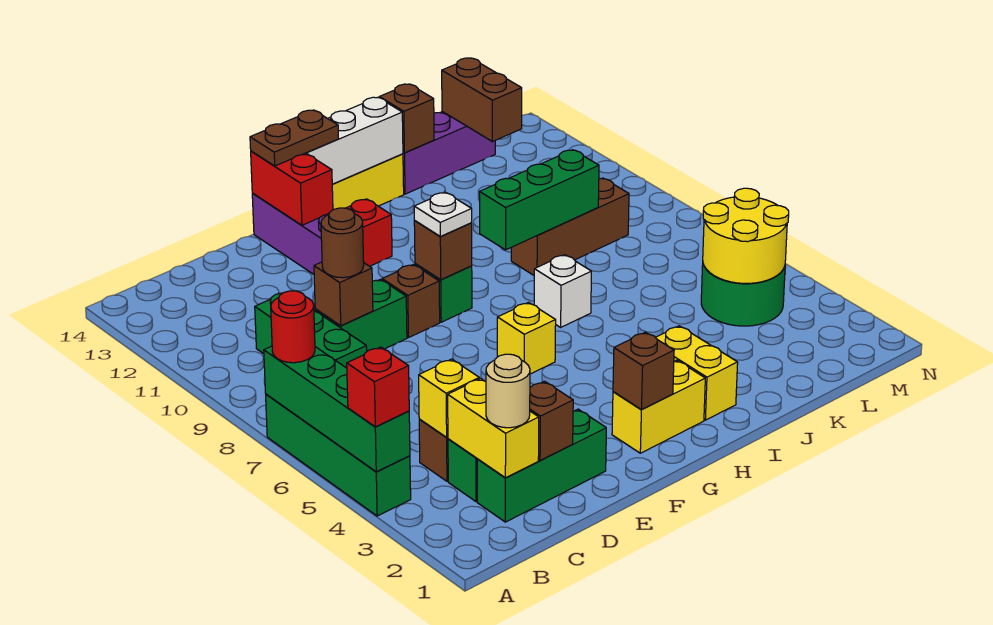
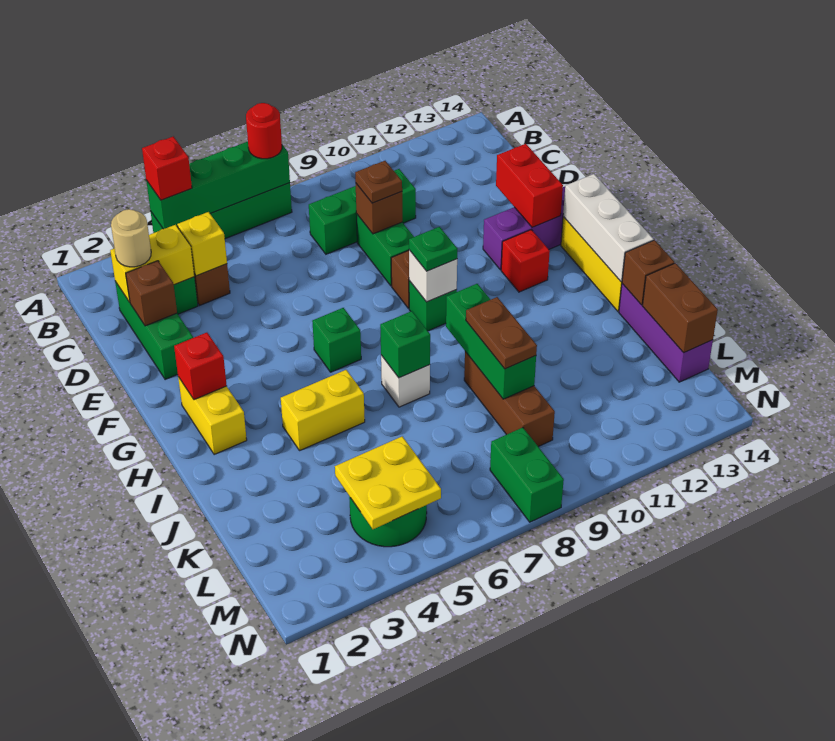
brown 1x1 round brick [321,208,364,278] -> brown 1x1 plate [355,161,402,203]
red 1x2 brick [251,151,333,225] -> red 1x2 brick turned to [496,144,563,227]
brown 1x2 plate [250,110,338,166] -> brown 1x2 plate moved to [466,297,537,369]
brown 1x1 brick [613,332,674,410] -> red 1x1 brick [174,333,227,400]
yellow 1x1 brick [497,302,556,374] -> green 1x1 brick [312,308,361,372]
brown 1x1 brick [414,221,472,280] -> white 1x1 brick [409,250,457,302]
white 1x1 plate [414,192,472,236] -> green 1x1 plate [409,227,457,271]
yellow 1x2 brick [655,326,738,420] -> yellow 1x2 brick moved to [281,370,365,450]
none -> green 1x1 brick [380,311,430,378]
yellow 2x2 round brick [703,188,789,283] -> yellow 2x2 plate [335,436,441,529]
brown 1x2 brick [442,58,522,142] -> brown 1x2 brick turned to [643,263,718,353]
none -> green 1x2 brick [490,427,564,522]

